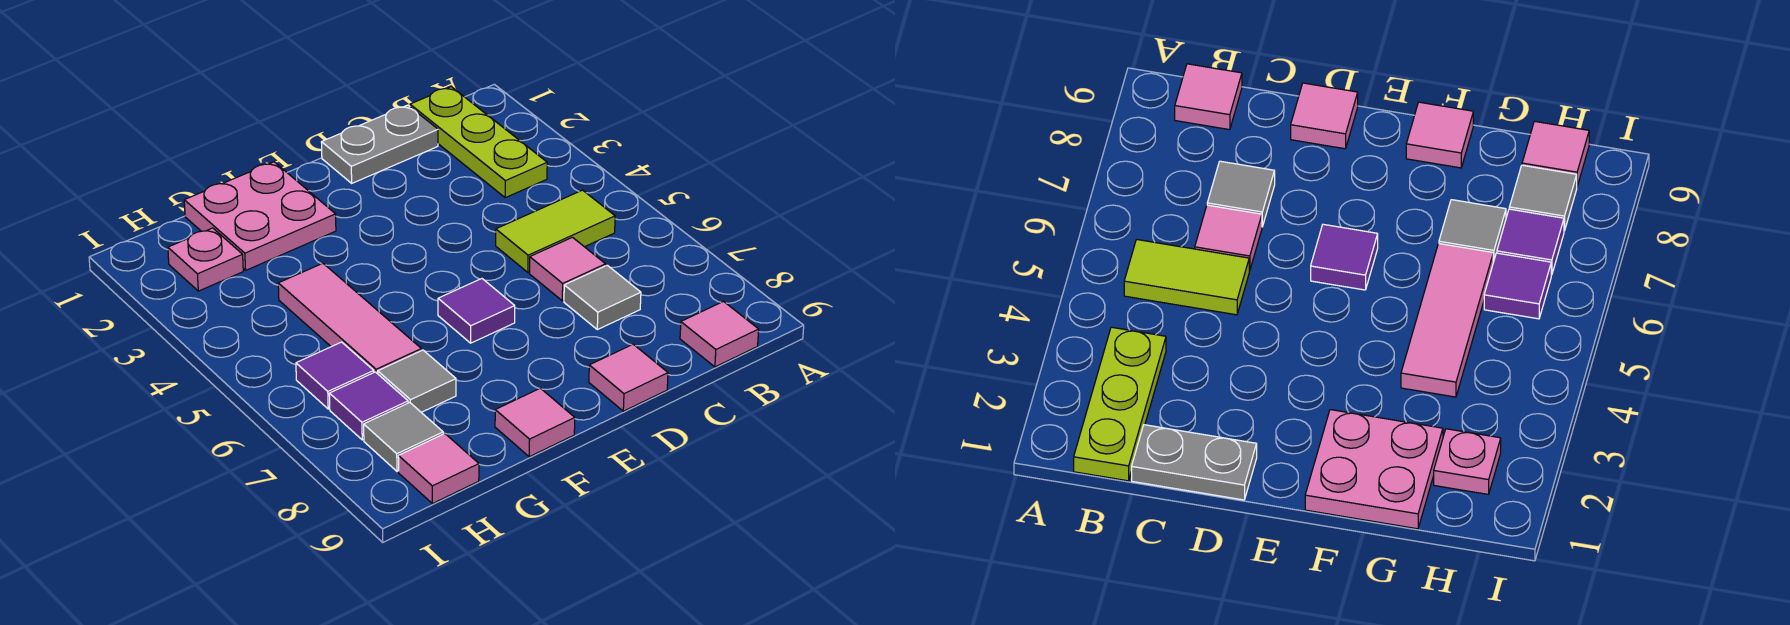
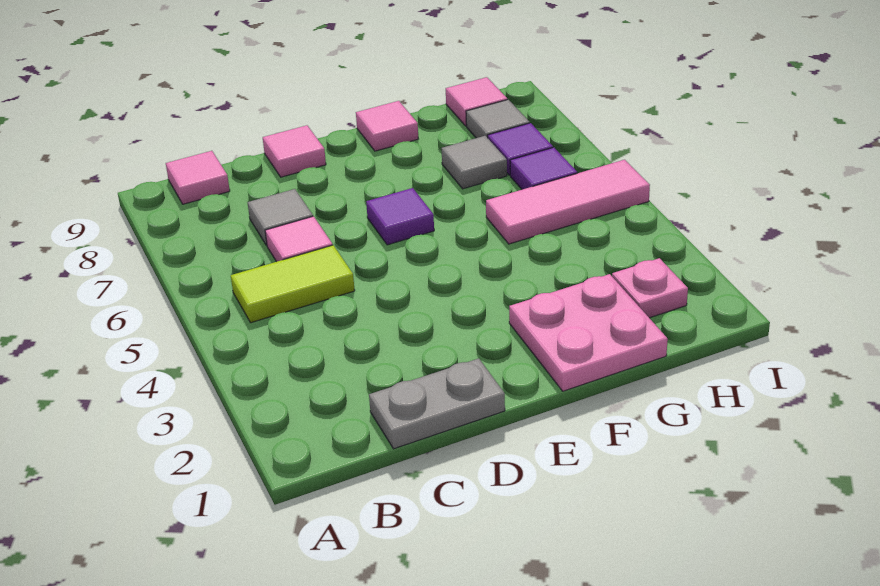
lime 1x3 plate [410,87,547,198] -> none
pink 1x3 tile [278,263,421,374] -> pink 1x3 tile turned to [486,160,650,244]

